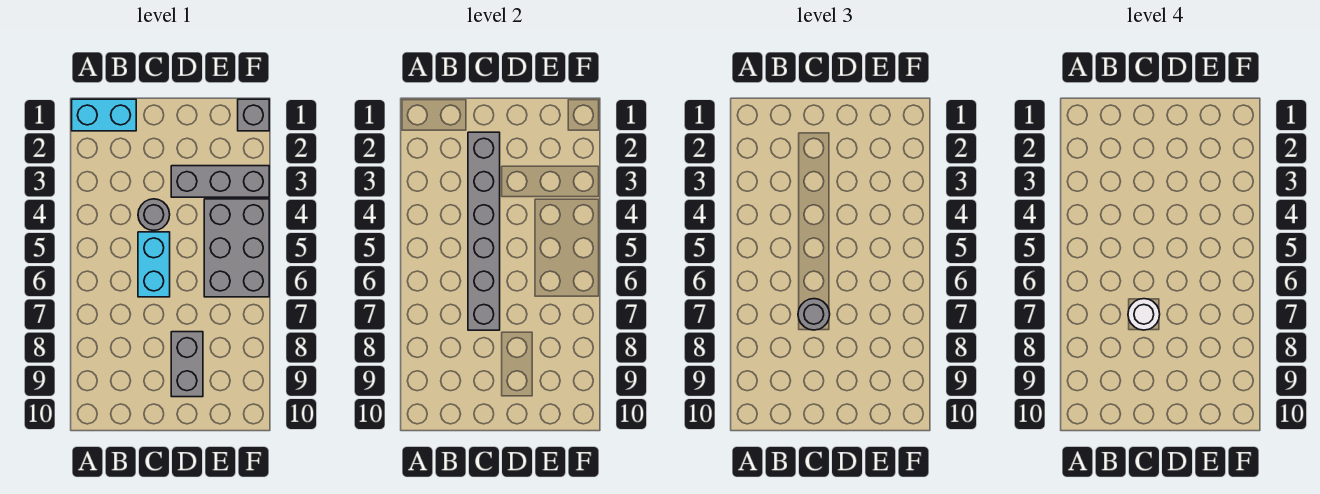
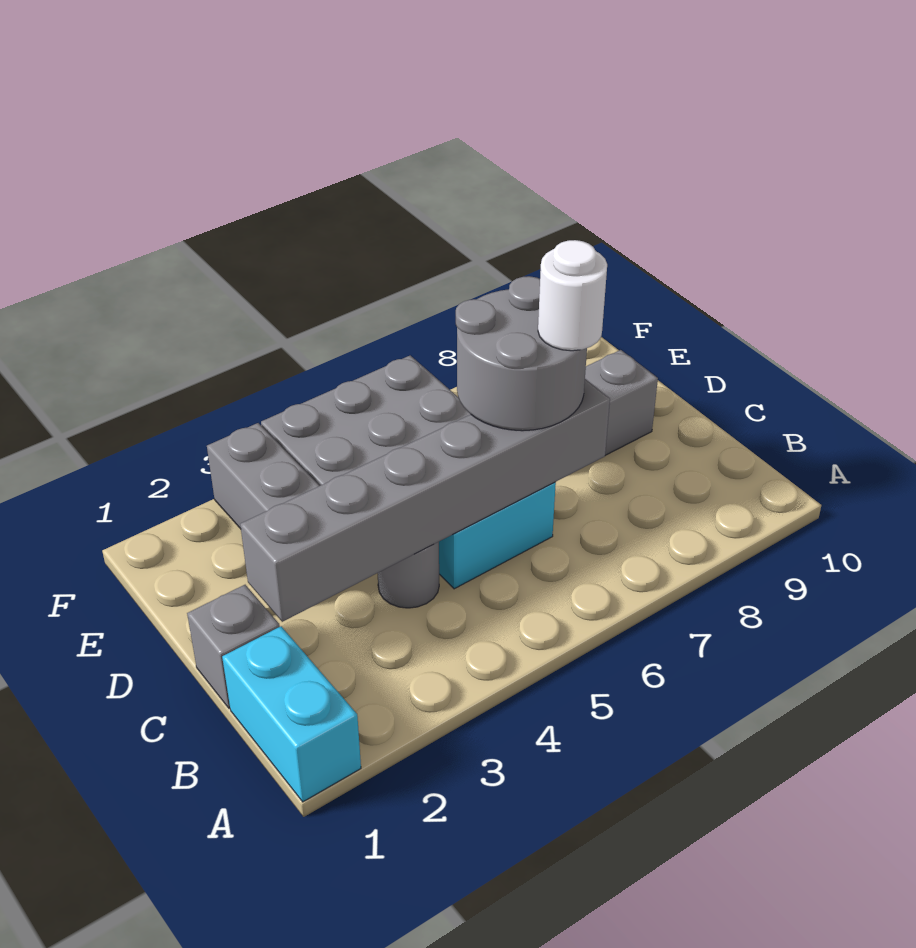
grey 1x1 round brick [798,299,830,330] -> grey 2x2 round brick [456,276,587,431]
grey 1x1 brick [238,99,269,131] -> grey 1x1 brick moved to [187,585,280,708]

